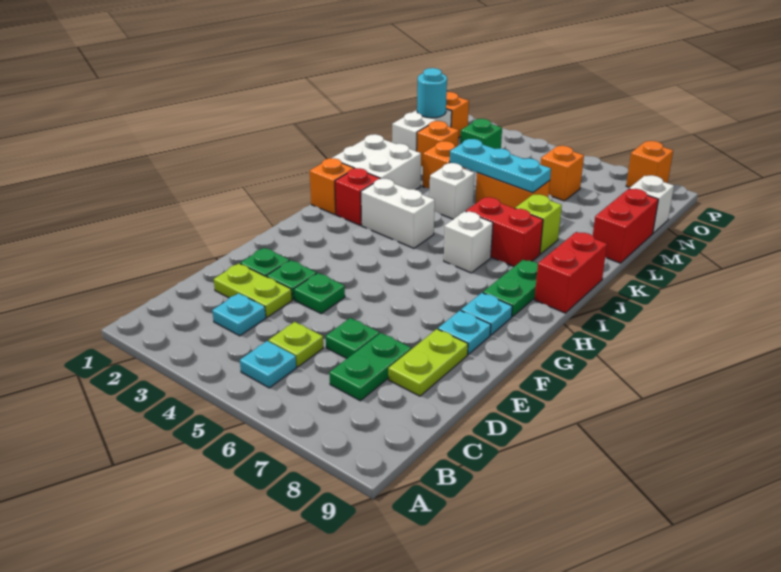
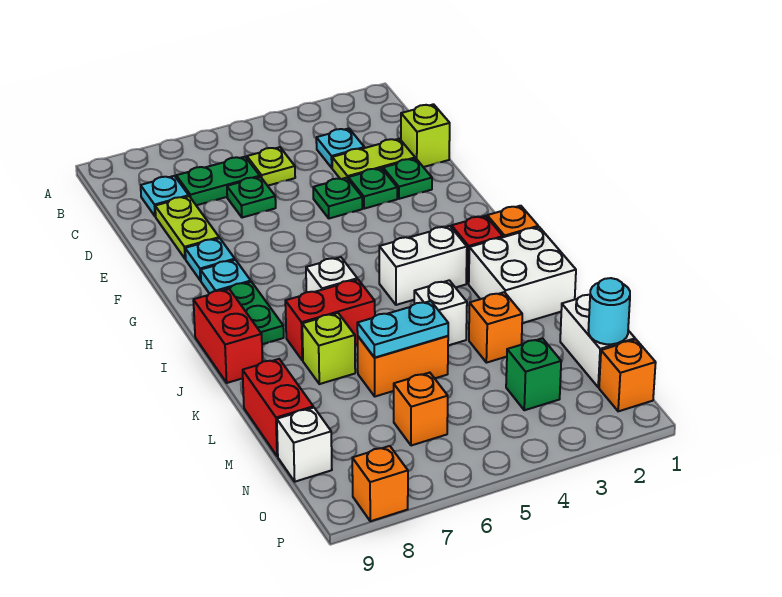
cyan 1x1 plate [240,341,296,388] -> cyan 1x1 plate moved to [141,176,189,217]
green 1x2 plate [329,333,411,401] -> green 1x2 plate turned to [176,157,260,205]
none -> lime 1x1 brick [401,104,450,167]
cyan 1x3 plate [450,139,551,193] -> cyan 1x2 plate [357,301,448,358]
orange 1x1 brick [417,121,459,166] -> none

